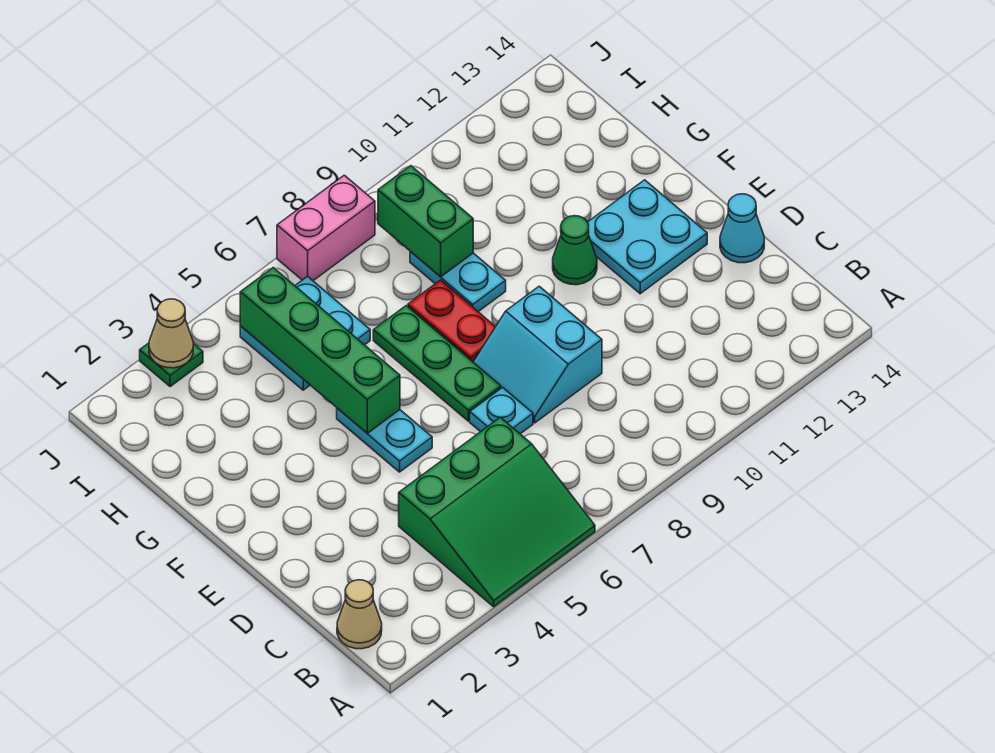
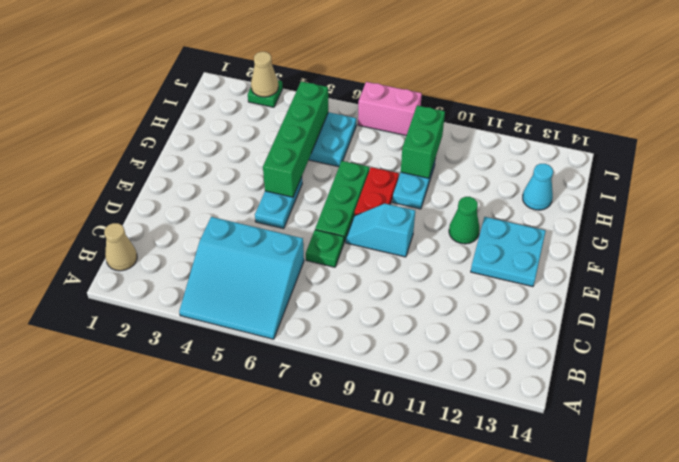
green 3x3 slope [399,417,595,607] -> cyan 3x3 slope [179,217,304,339]
cyan 1x1 plate [470,388,533,434] -> green 1x1 plate [306,230,344,267]
cyan 2x2 slope [473,286,602,423] -> cyan 1x2 slope [346,204,415,257]
cyan 1x1 cone [720,194,764,263] -> cyan 1x1 cone moved to [523,164,553,210]

